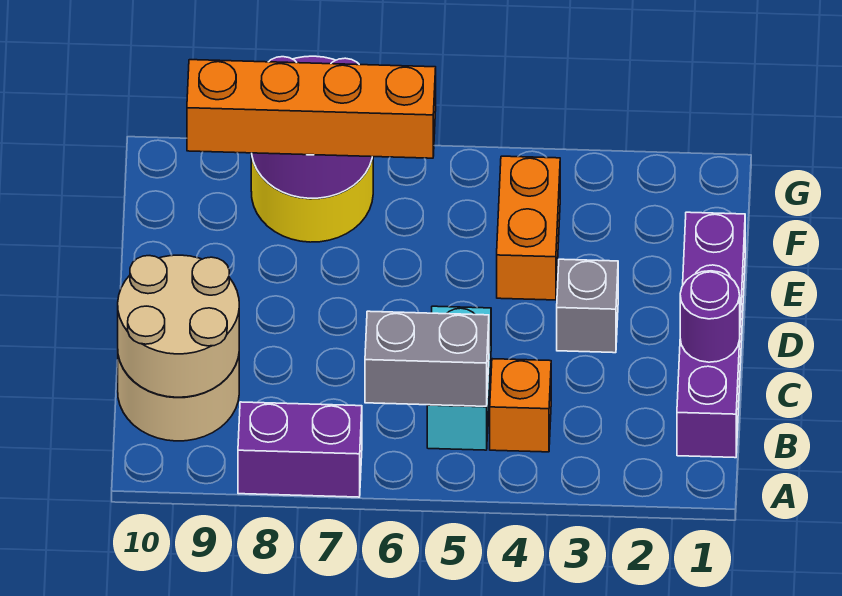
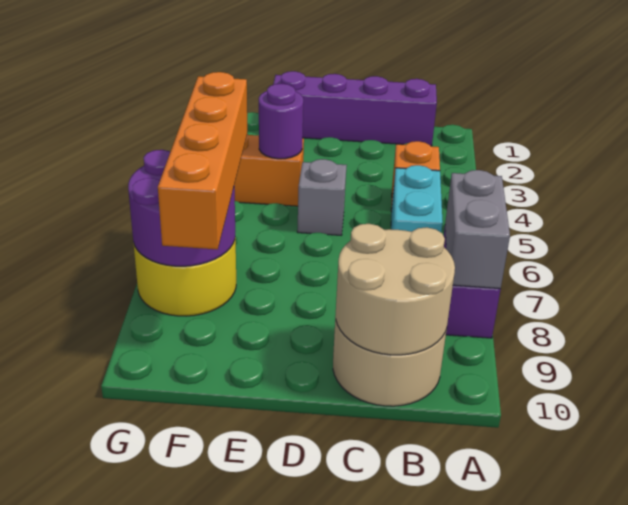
cyan 1x2 brick [427,306,491,450] -> cyan 1x2 brick turned to [391,165,443,232]
grey 1x2 brick [365,311,489,406] -> grey 1x2 brick moved to [445,170,510,289]
purple 1x1 round brick [680,271,740,362] -> purple 1x1 round brick moved to [259,84,303,159]
grey 1x1 brick [557,259,618,353] -> grey 1x1 brick moved to [297,159,347,235]

